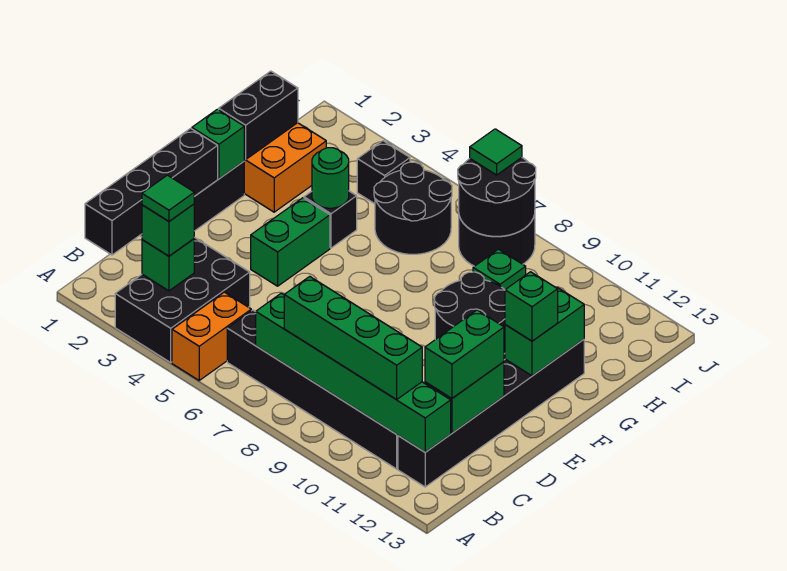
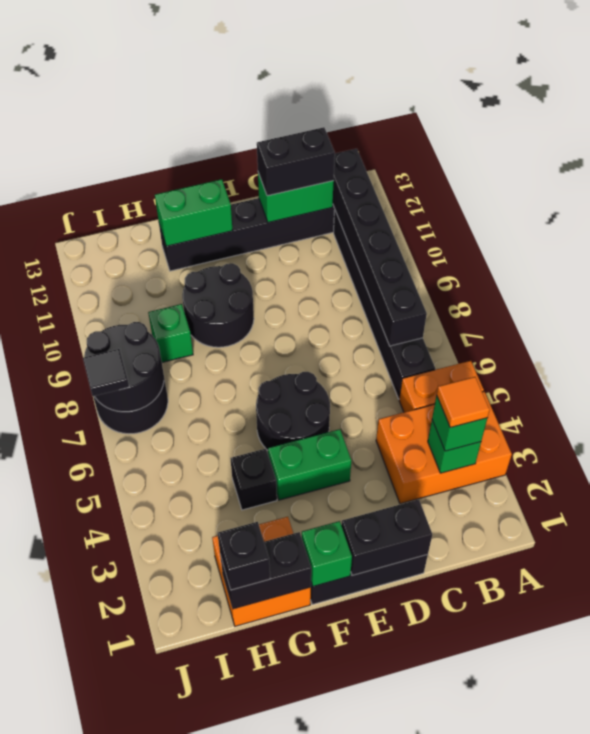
black 2x3 brick [115,237,250,362] -> orange 2x3 brick [376,392,512,504]
black 1x4 brick [85,128,218,255] -> black 1x2 brick [341,500,432,575]
green 1x1 tile [142,175,194,221] -> orange 1x1 tile [437,377,490,427]
green 1x6 brick [256,293,451,452] -> black 1x6 brick [333,149,427,346]
green 1x4 brick [284,276,422,400] -> none
green 1x2 brick [425,310,504,398] -> black 1x2 brick [257,127,335,196]
green 1x1 brick [505,272,558,341] -> none
green 1x1 round brick [312,148,349,208] -> none
black 2x2 round brick [374,162,452,254] -> black 2x2 round brick moved to [256,372,330,450]
black 1x1 brick [357,141,410,204] -> black 1x1 brick moved to [217,522,270,590]
green 1x1 tile [470,129,522,175] -> black 1x1 tile [83,349,129,396]

